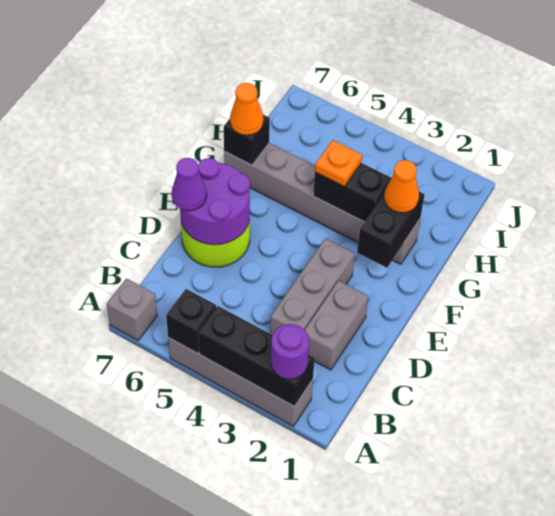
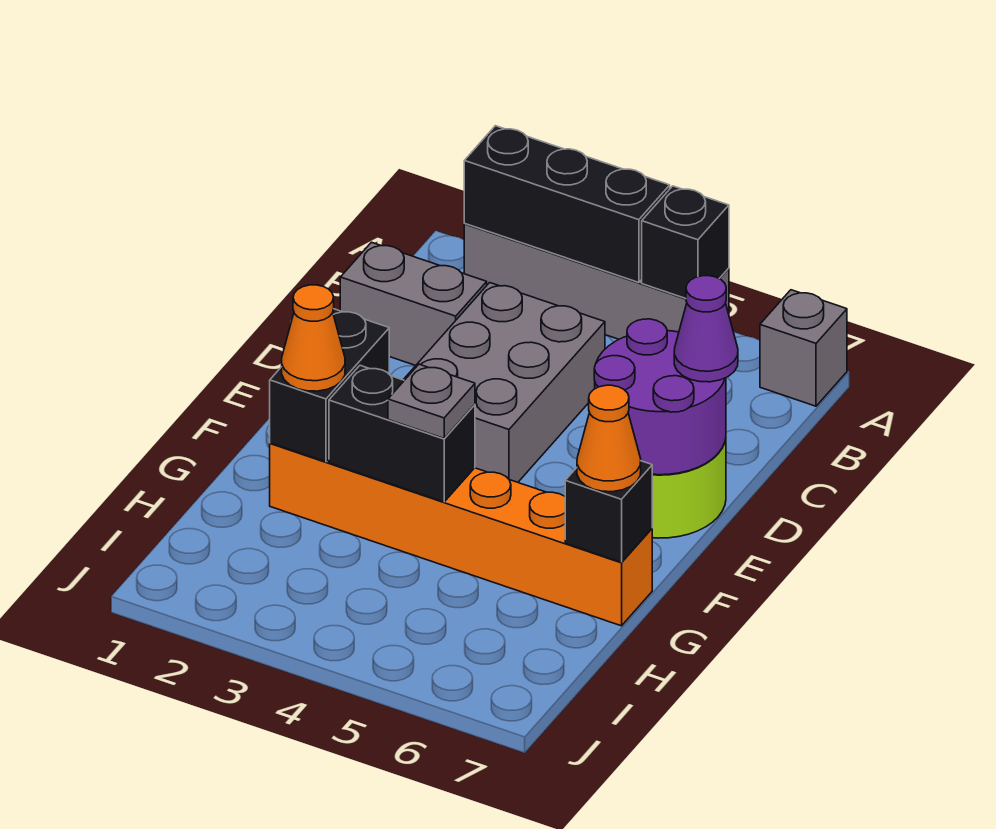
purple 1x1 round brick [271,324,309,379] -> none
grey 1x2 brick [305,281,368,370] -> grey 1x2 brick turned to [340,242,487,365]
grey 1x3 brick [270,238,355,335] -> grey 2x3 brick [403,283,605,482]
grey 1x6 brick [224,143,420,264] -> orange 1x6 brick [270,443,652,626]
orange 1x1 plate [315,140,362,186] -> grey 1x1 plate [388,364,475,438]

